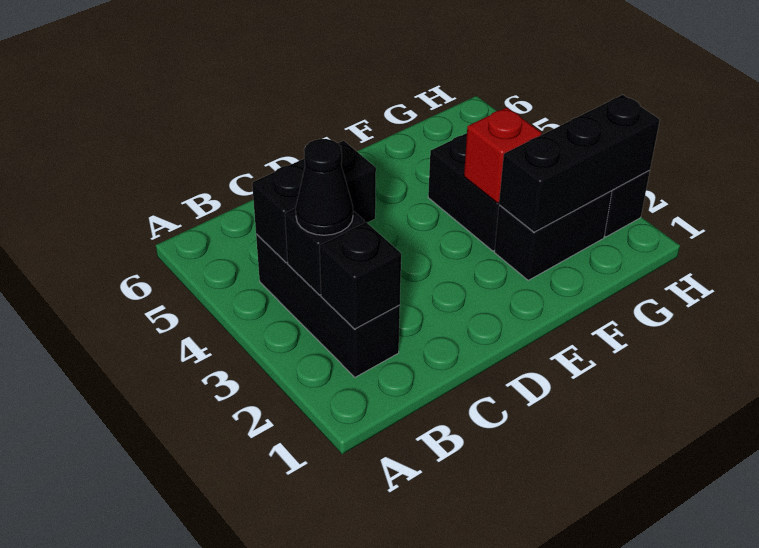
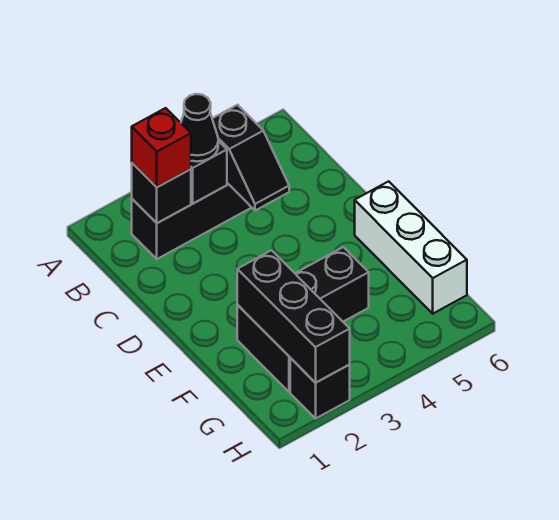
black 1x2 brick [252,141,376,263] -> black 1x2 slope [212,105,289,211]
none -> white 1x3 brick [355,181,467,314]
red 1x1 brick [464,107,542,203] -> red 1x1 brick moved to [132,108,191,187]

